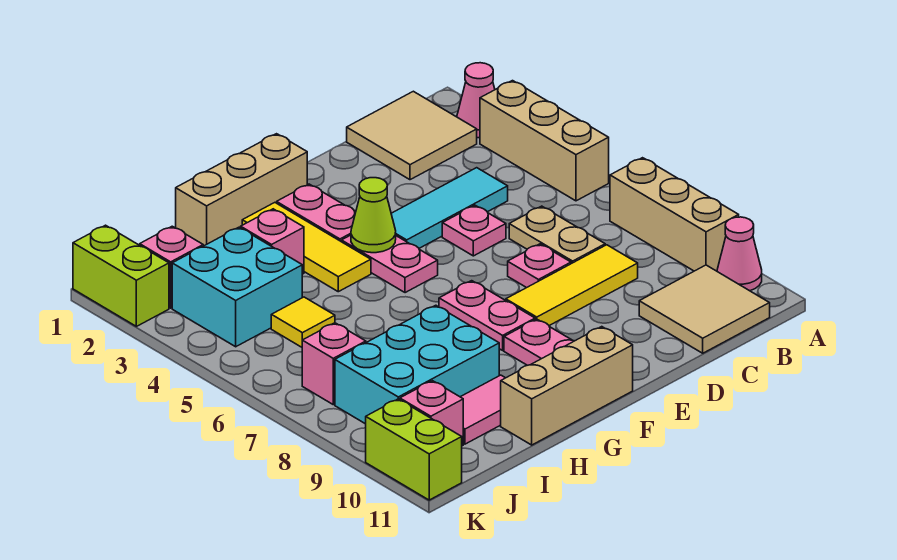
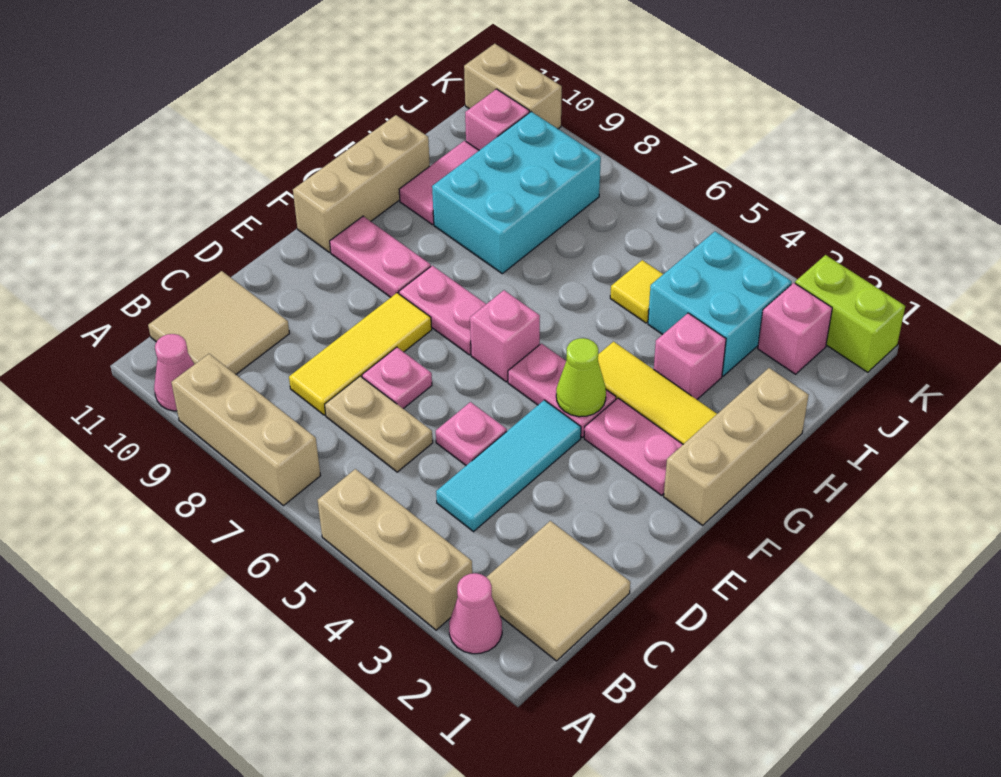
pink 1x1 brick [302,323,366,405] -> pink 1x1 brick moved to [470,290,540,382]
lime 1x2 brick [366,399,462,500] -> tan 1x2 brick [464,44,562,129]

